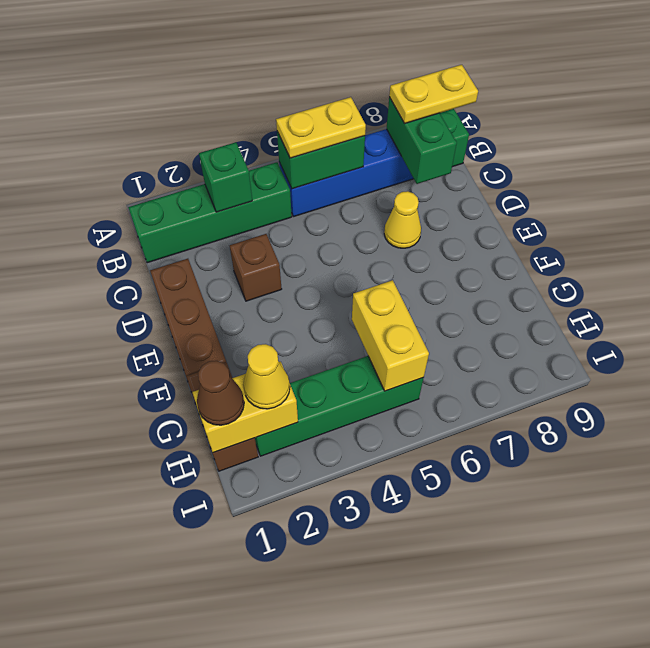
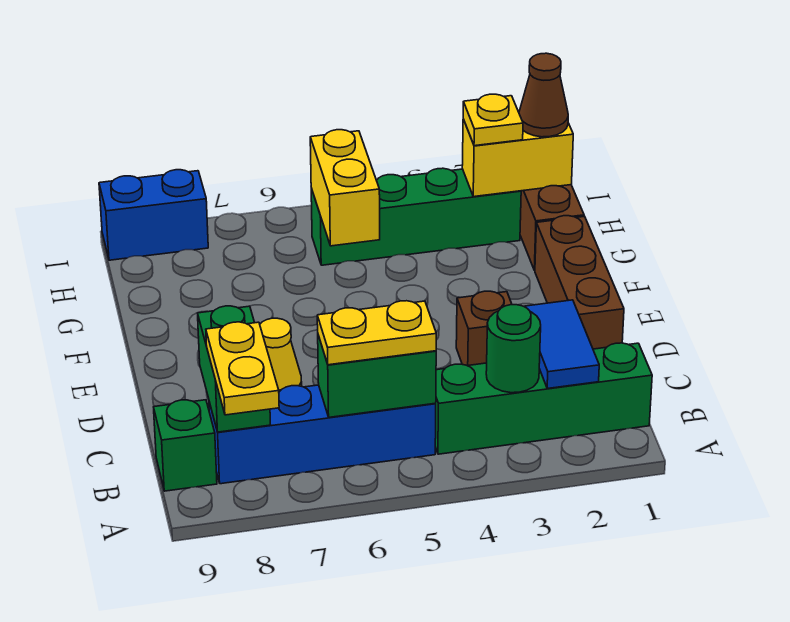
none -> blue 1x2 tile [524,300,599,389]
green 1x1 brick [199,142,252,212] -> green 1x1 round brick [486,305,541,393]
yellow 1x2 plate [389,65,478,123] -> yellow 1x2 plate turned to [206,322,279,415]
yellow 1x1 cone [243,344,290,409] -> yellow 1x1 plate [463,94,523,146]
none -> blue 1x2 brick [99,170,208,260]

